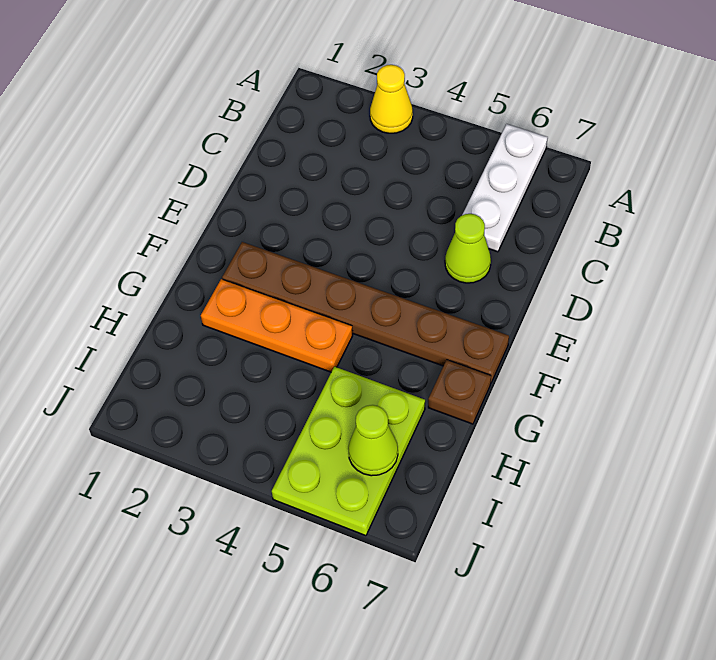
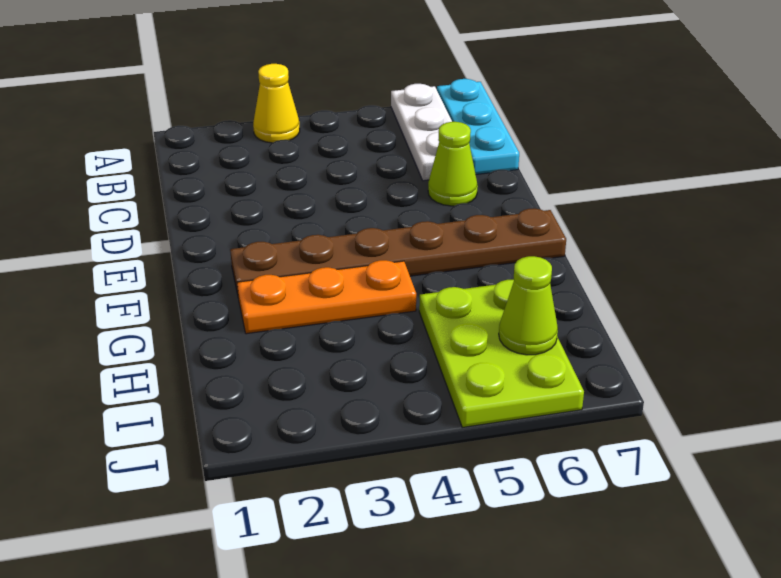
none -> cyan 1x3 plate [437,79,519,174]
brown 1x1 plate [428,360,491,424] -> none

